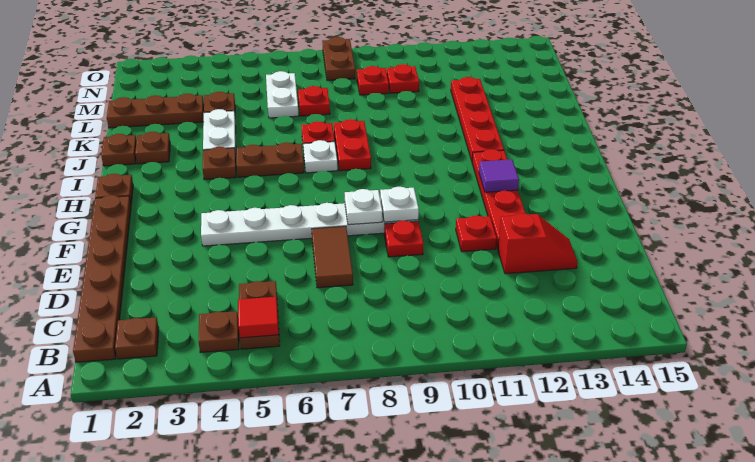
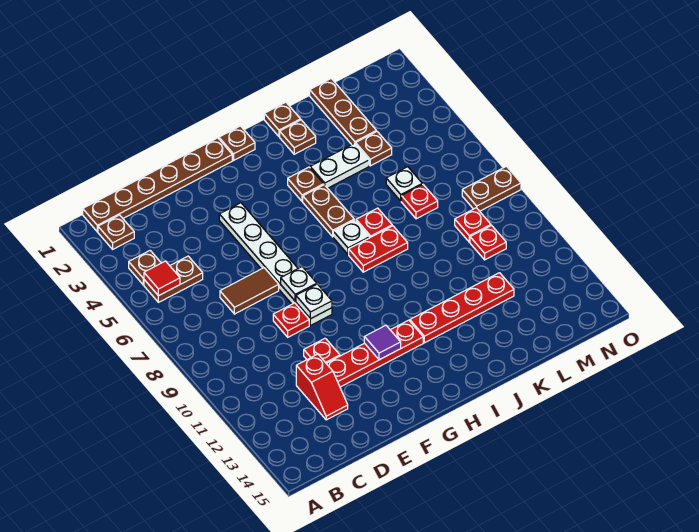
white 1x2 plate [266,71,299,118] -> white 1x1 plate [386,167,422,201]

